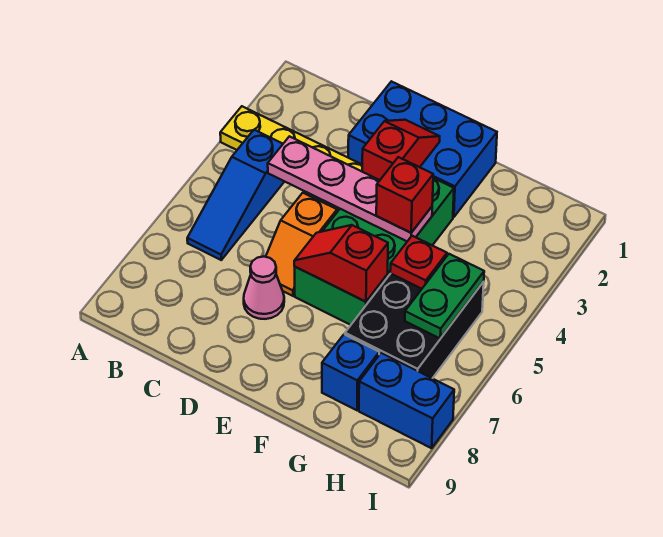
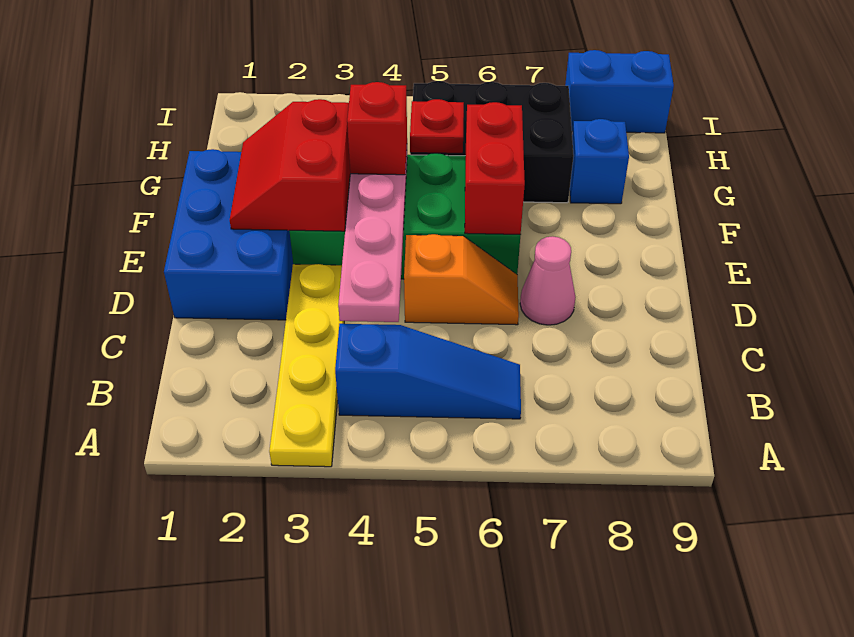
red 1x2 slope [362,120,440,180] -> red 2x2 slope [230,99,350,231]
red 1x2 slope [294,225,388,302] -> red 1x2 brick [465,102,525,234]
green 1x2 plate [405,254,484,338] -> none
blue 1x2 brick [359,353,454,448] -> blue 1x2 brick turned to [565,50,674,133]

